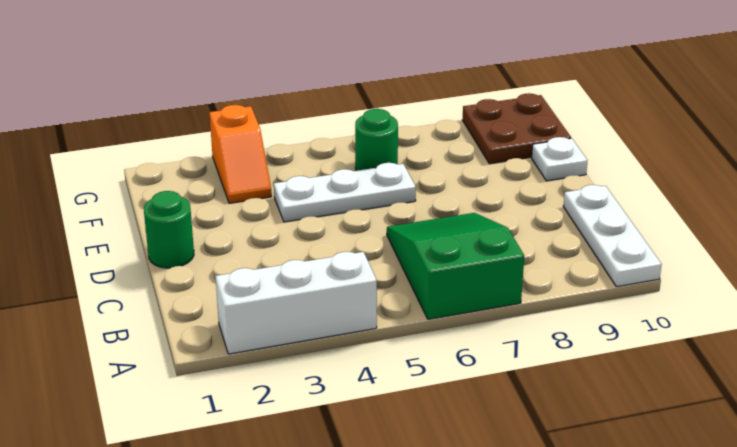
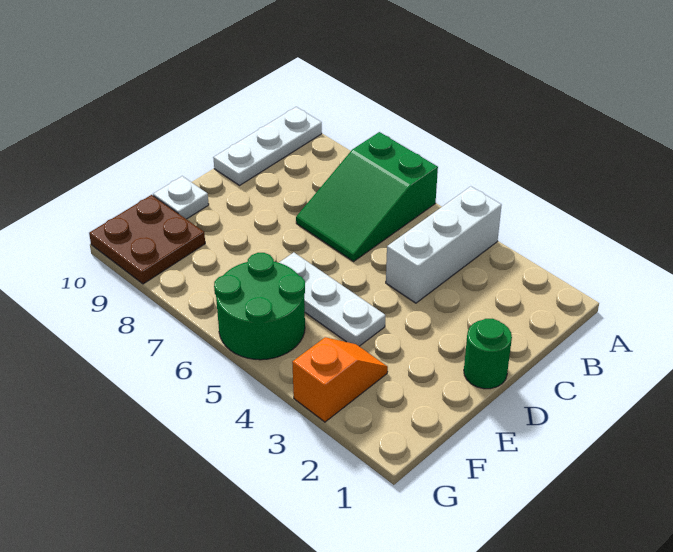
white 1x3 brick [216,252,377,354] -> white 1x3 brick turned to [386,186,502,303]
green 1x1 round brick [355,109,398,171] -> green 2x2 round brick [214,253,305,360]

